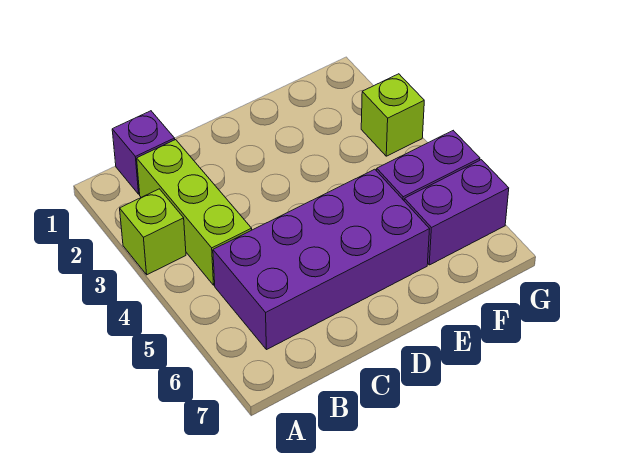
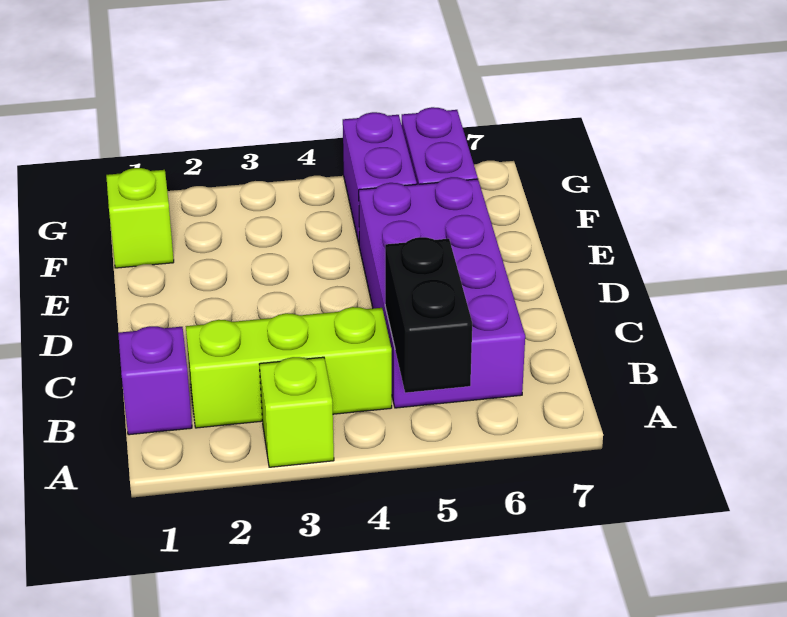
none -> black 1x2 brick [385,237,472,393]
lime 1x1 brick [361,74,424,156] -> lime 1x1 brick moved to [106,168,174,268]

